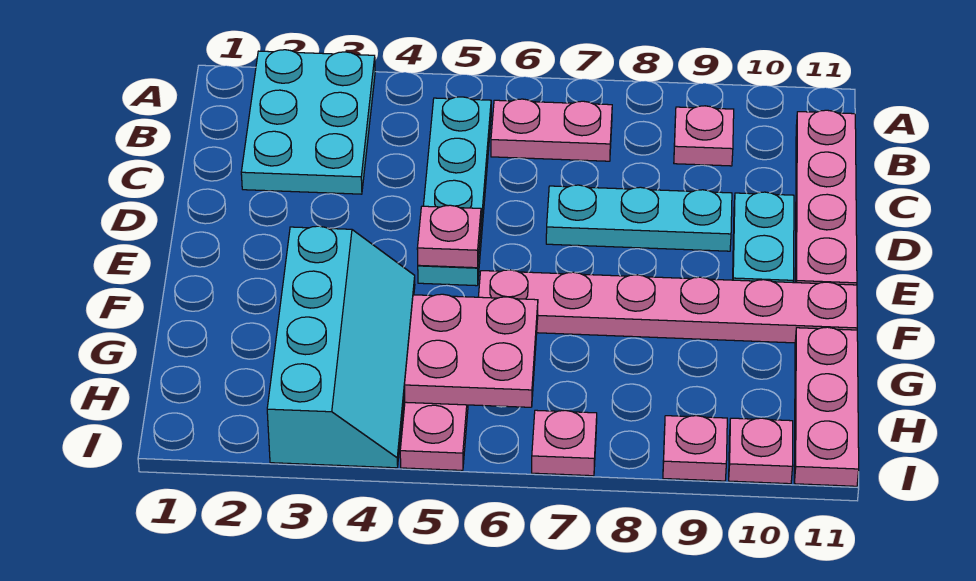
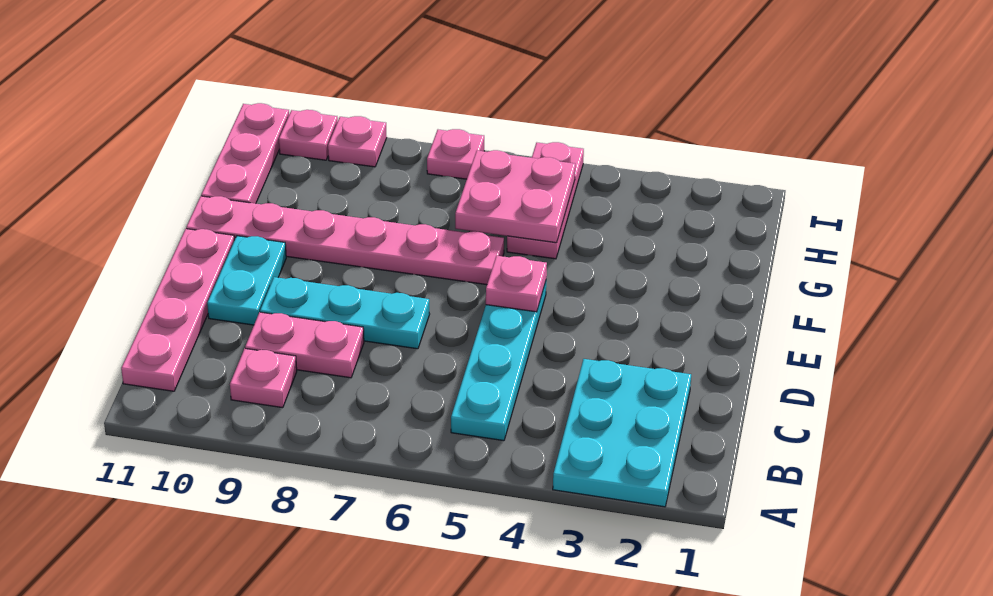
pink 1x2 plate [491,99,612,161] -> pink 1x2 plate moved to [245,312,364,378]
cyan 2x4 slope [267,226,415,468] -> none

